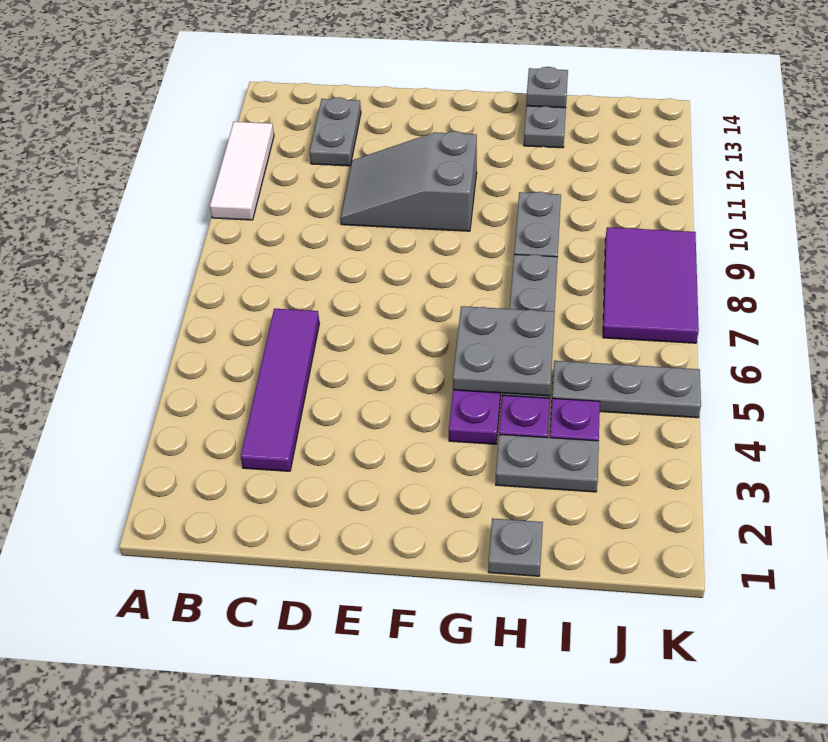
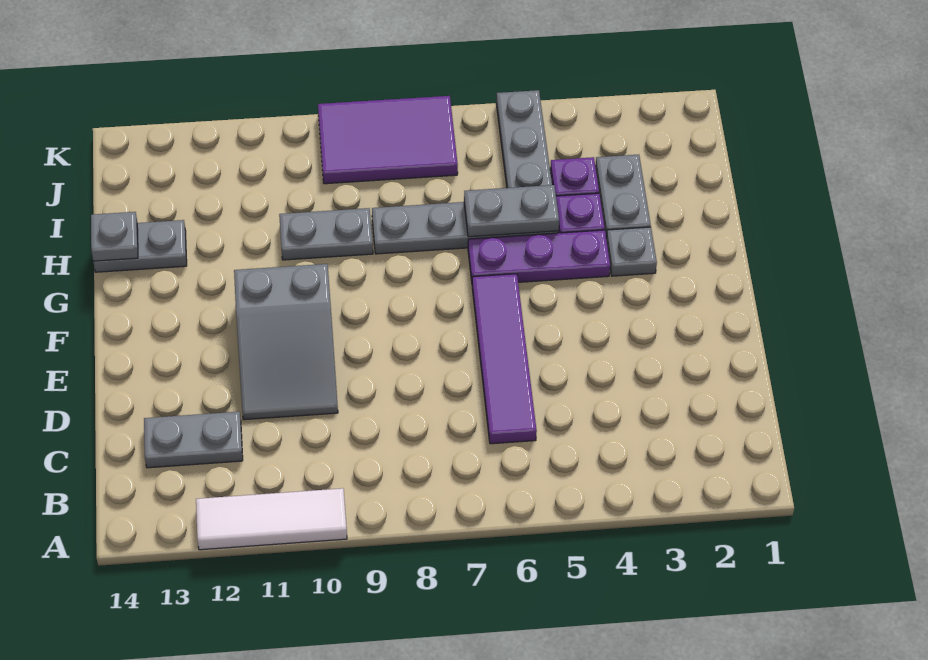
purple 1x4 tile [241,309,319,471] -> purple 1x4 tile turned to [472,274,537,444]
grey 2x2 plate [453,306,555,396] -> grey 1x2 plate [464,185,559,237]
grey 1x1 plate [488,518,543,576] -> grey 1x1 plate moved to [606,227,657,276]

